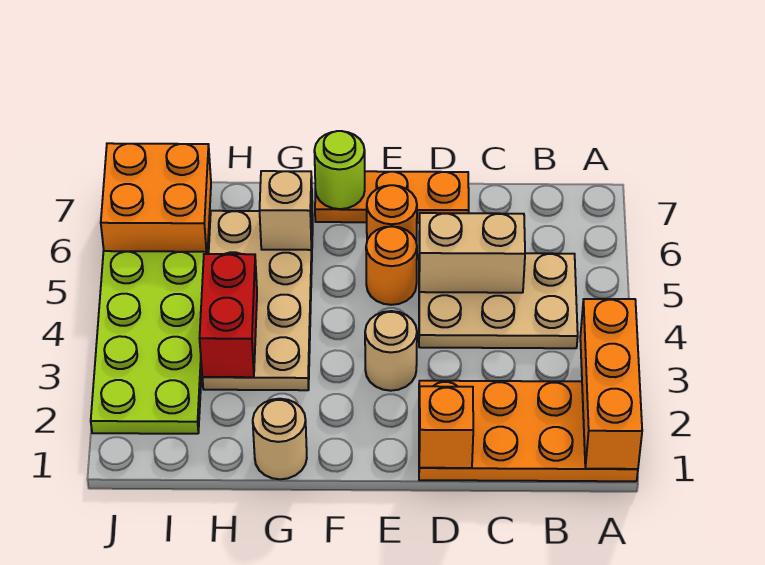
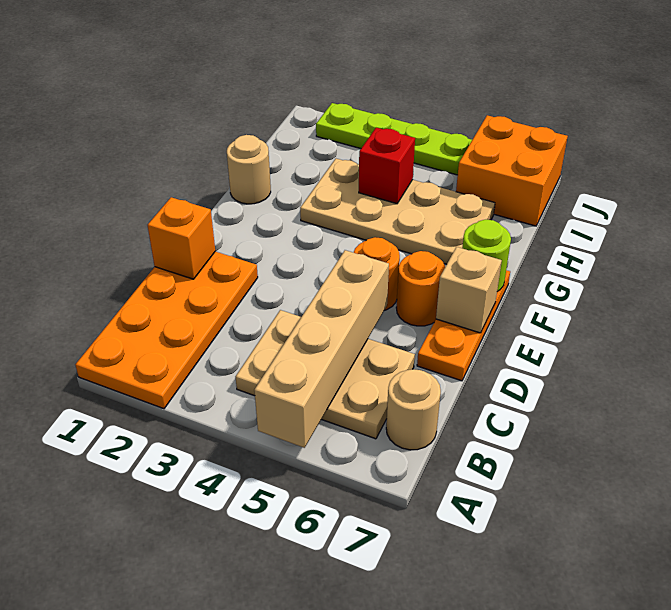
orange 1x3 brick [580,299,642,469] -> none
tan 2x3 plate [419,253,578,348] -> tan 2x3 plate turned to [236,310,415,439]
tan 1x2 brick [419,213,525,293] -> tan 1x4 brick [254,250,389,448]
tan 1x1 round brick [365,311,417,391] -> tan 1x1 round brick moved to [386,369,441,450]
tan 1x1 brick [260,171,312,250] -> tan 1x1 brick moved to [436,247,502,333]
red 1x2 brick [200,254,257,377] -> red 1x1 brick [359,128,415,204]
lime 2x4 plate [91,251,206,434] -> lime 1x4 plate [316,103,472,175]

